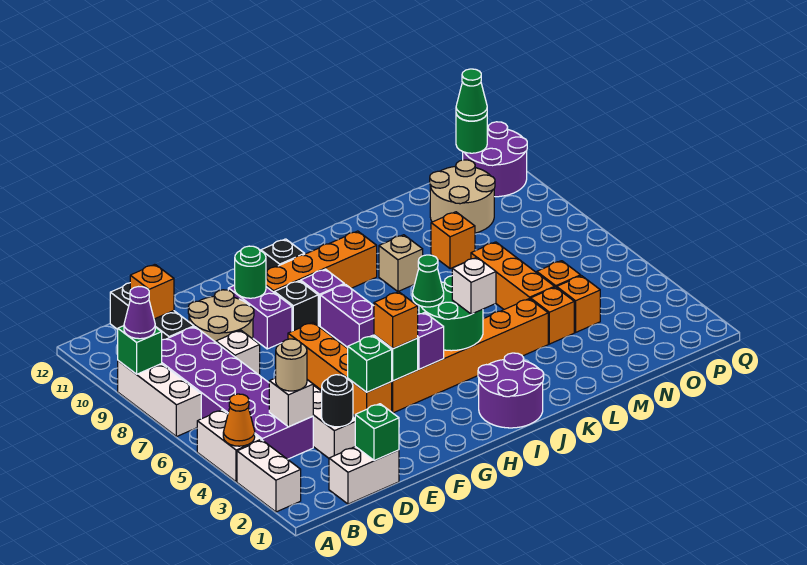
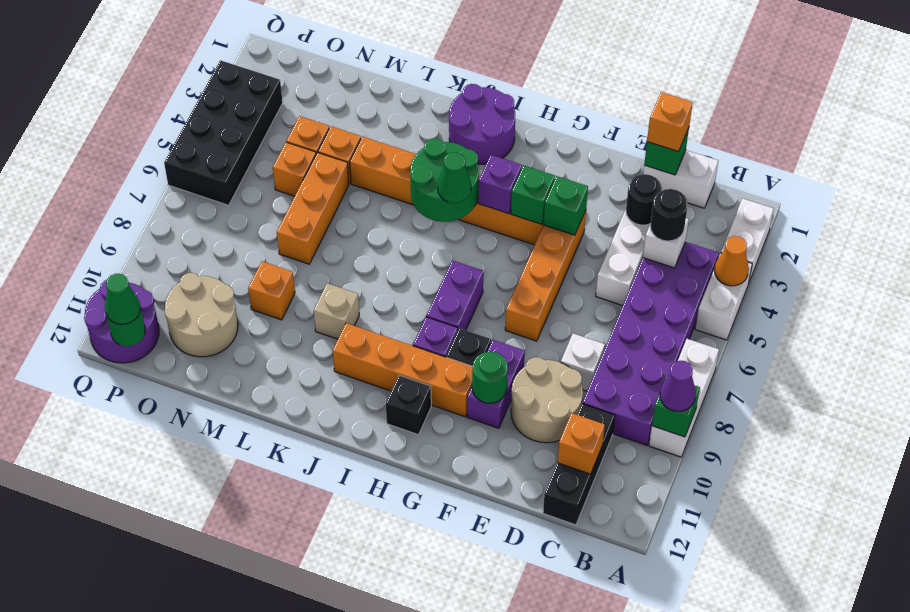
tan 1x1 round brick [276,339,307,391] -> black 1x1 round brick [650,189,688,241]
orange 1x1 brick [374,292,418,349] -> orange 1x1 brick moved to [647,92,693,152]
white 1x1 brick [452,257,496,314] -> none
none -> black 2x4 brick [164,60,283,205]

